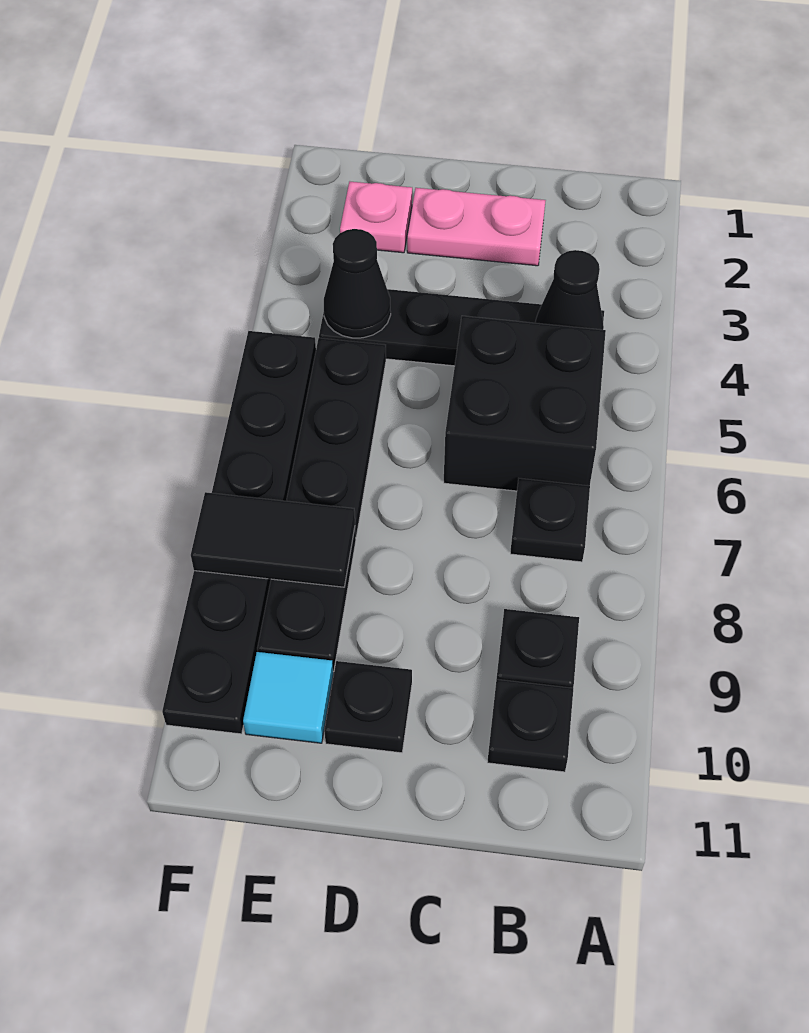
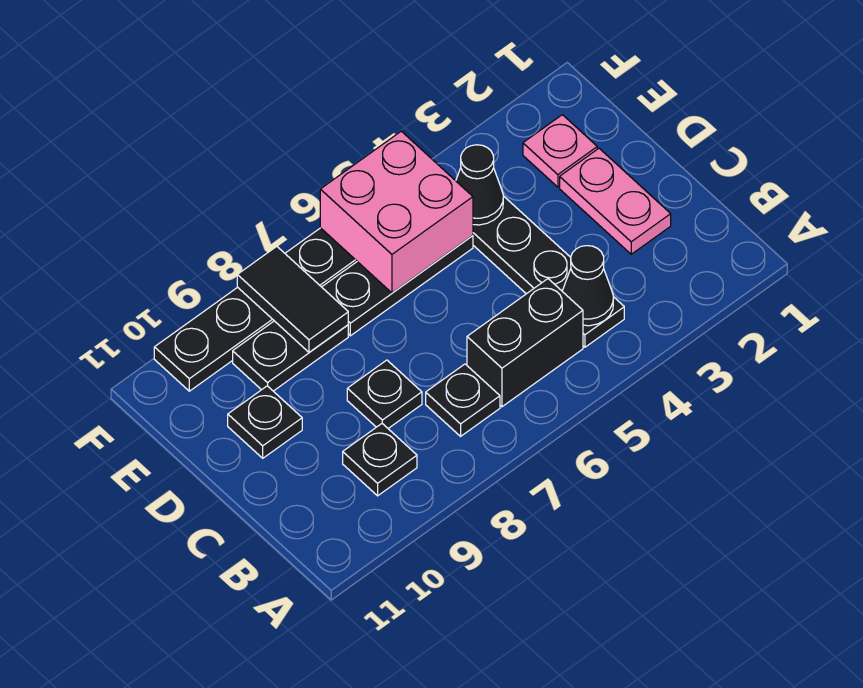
black 2x2 brick [444,316,606,491] -> black 1x2 brick [467,279,583,407]
black 1x1 plate [487,679,573,772] -> black 1x1 plate moved to [347,360,422,428]
none -> pink 2x2 brick [320,131,473,293]
cyan 1x1 tile [243,652,333,743] -> none

